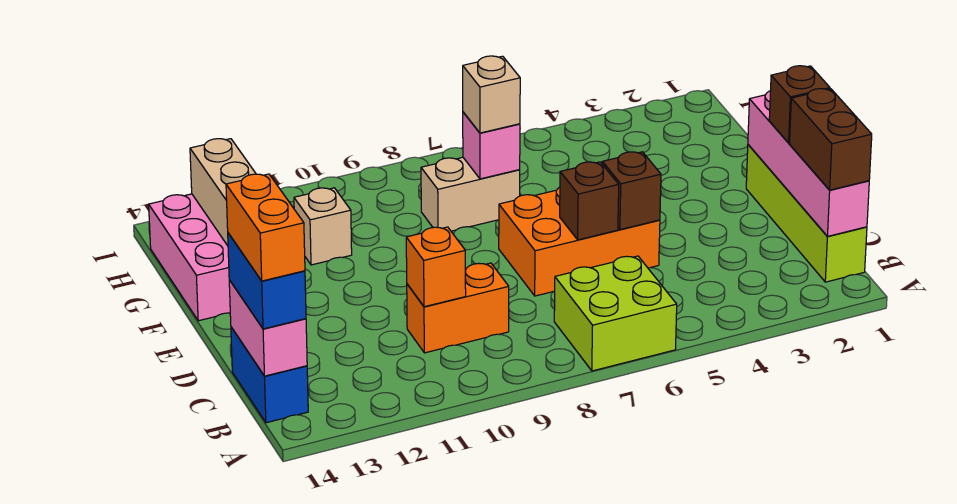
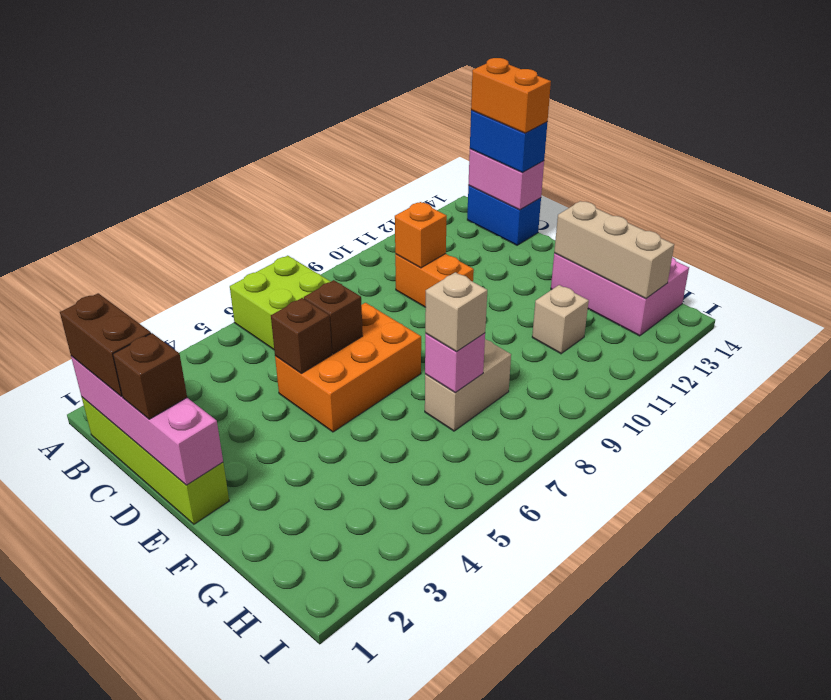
orange 1x2 brick [407,263,509,353] -> orange 1x2 brick turned to [395,254,474,307]

